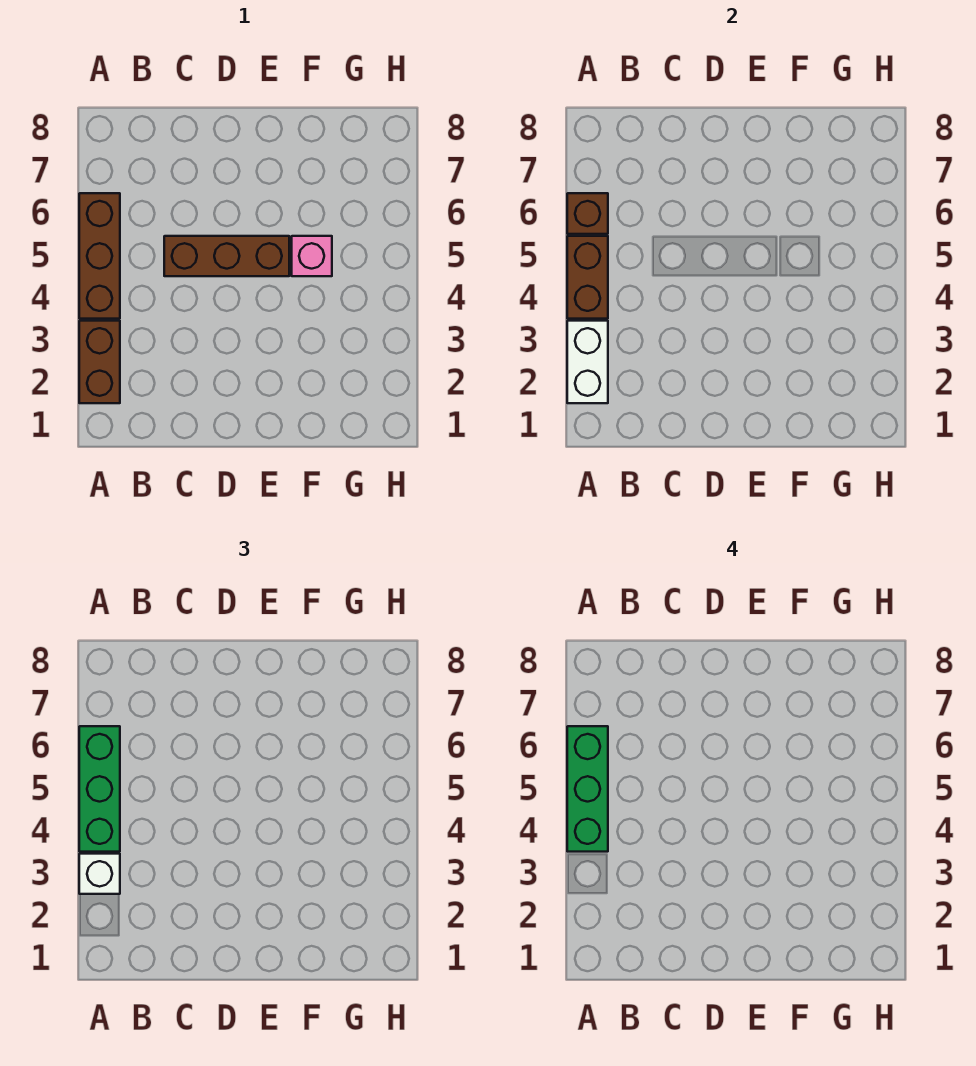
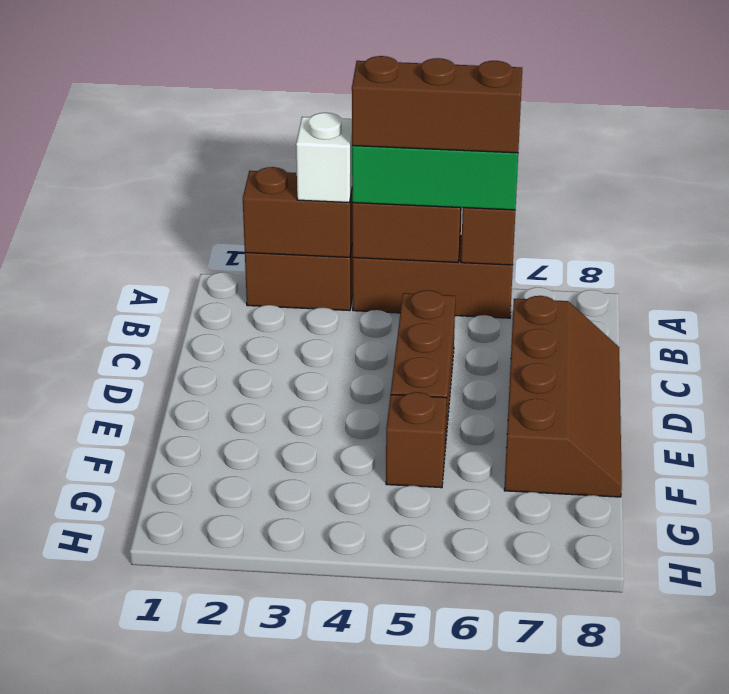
white 1x2 brick [567,321,608,403] -> brown 1x2 brick [243,167,352,257]
green 1x3 brick [567,726,608,852] -> brown 1x3 brick [352,56,522,153]
none -> brown 2x4 slope [504,296,622,497]
pink 1x1 brick [292,236,332,276] -> brown 1x1 brick [386,392,447,488]

